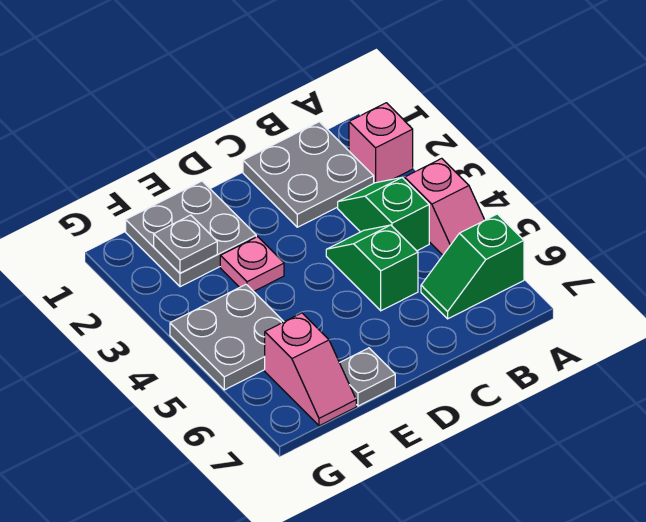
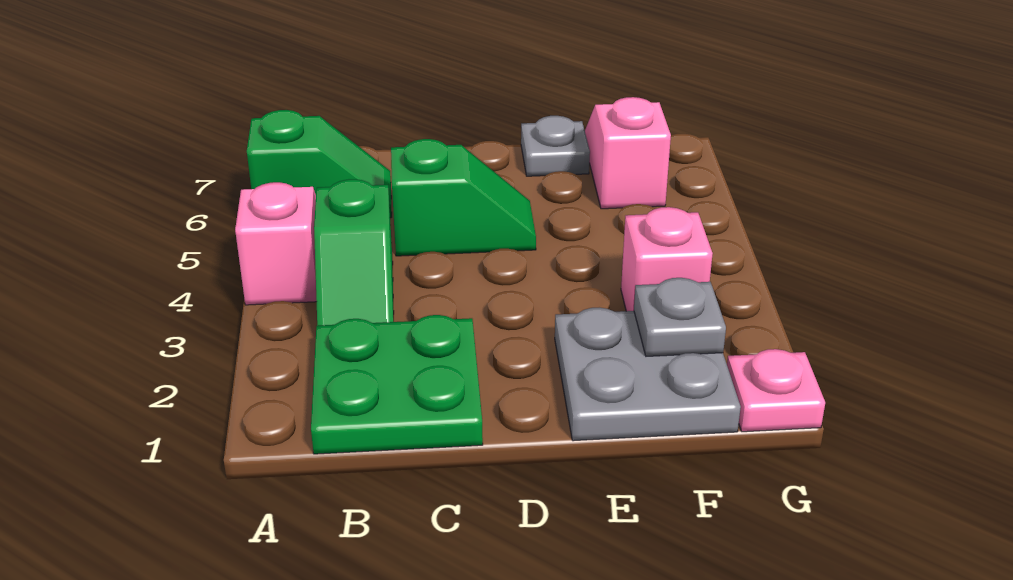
pink 1x1 brick [349,103,413,183] -> pink 1x1 brick moved to [621,207,713,311]
grey 2x2 plate [243,122,374,227] -> green 2x2 plate [311,315,483,454]
green 1x2 slope [326,225,418,311] -> green 1x2 slope turned to [391,139,536,256]
pink 1x1 plate [220,237,284,291] -> pink 1x1 plate moved to [727,349,825,432]
grey 2x2 plate [170,284,284,390] -> none

